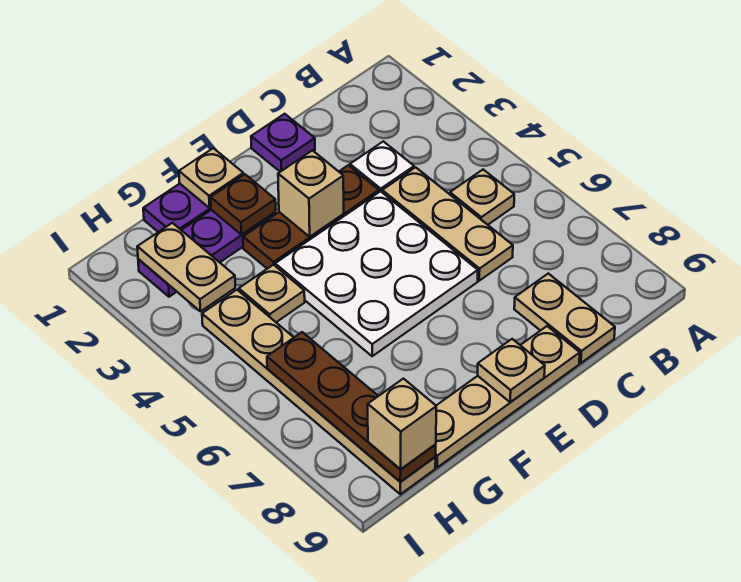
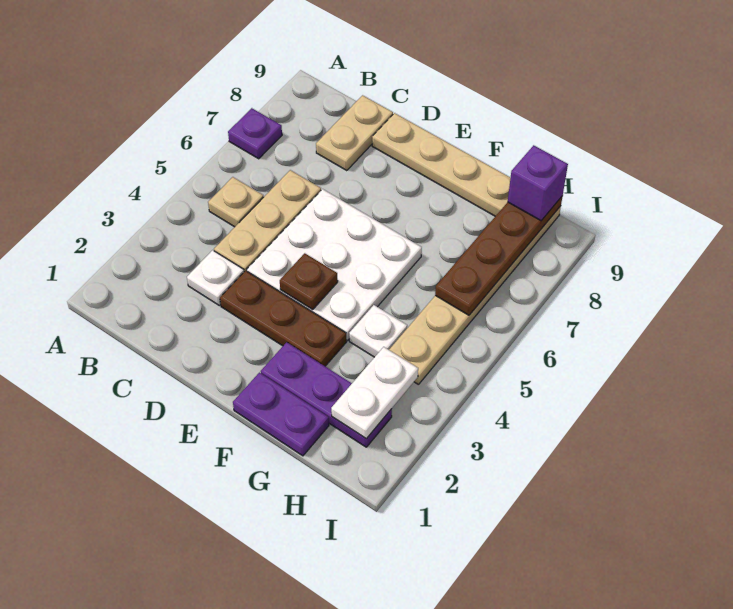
purple 1x1 plate [251,114,315,172] -> purple 1x1 plate moved to [228,108,282,159]
tan 1x1 brick [278,150,344,237] -> none
tan 1x1 plate [478,339,545,402] -> none
tan 1x1 plate [179,148,243,208] -> none
brown 1x1 plate [211,174,276,235] -> brown 1x1 plate moved to [280,253,338,310]
tan 1x1 plate [239,265,305,322] -> white 1x1 plate [349,305,407,357]
tan 1x2 plate [137,223,235,312] -> white 1x2 plate [331,347,418,439]
tan 1x1 brick [368,379,436,469] -> purple 1x1 brick [508,145,568,221]

